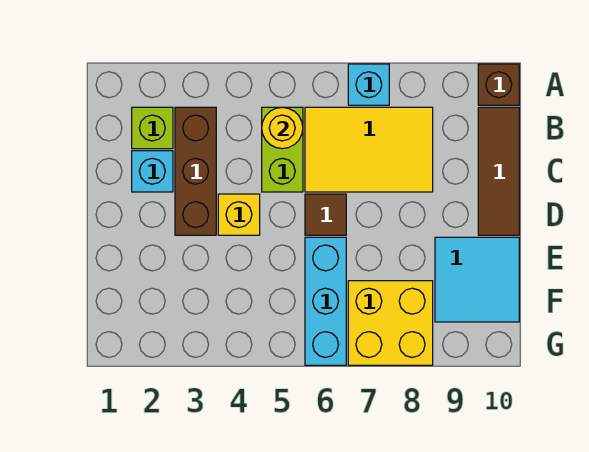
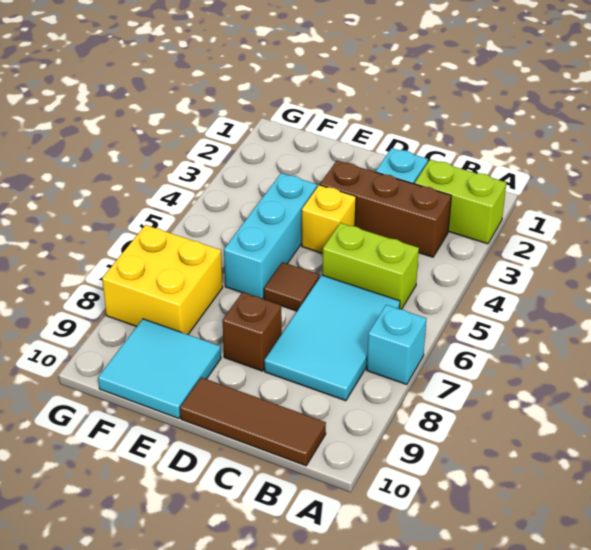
brown 1x1 brick [478,64,519,105] -> brown 1x1 brick moved to [223,292,282,371]
lime 1x1 brick [132,107,173,149] -> lime 1x2 brick [415,160,506,244]
yellow 1x1 round brick [262,107,303,149] -> none
yellow 2x3 tile [305,107,433,192] -> cyan 2x3 tile [264,275,400,401]
cyan 1x3 brick [305,237,346,365] -> cyan 1x3 brick turned to [224,173,317,299]

